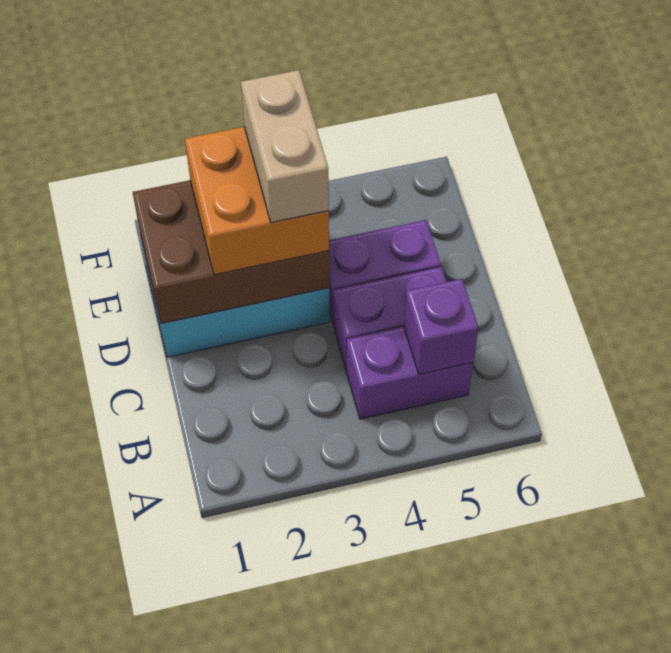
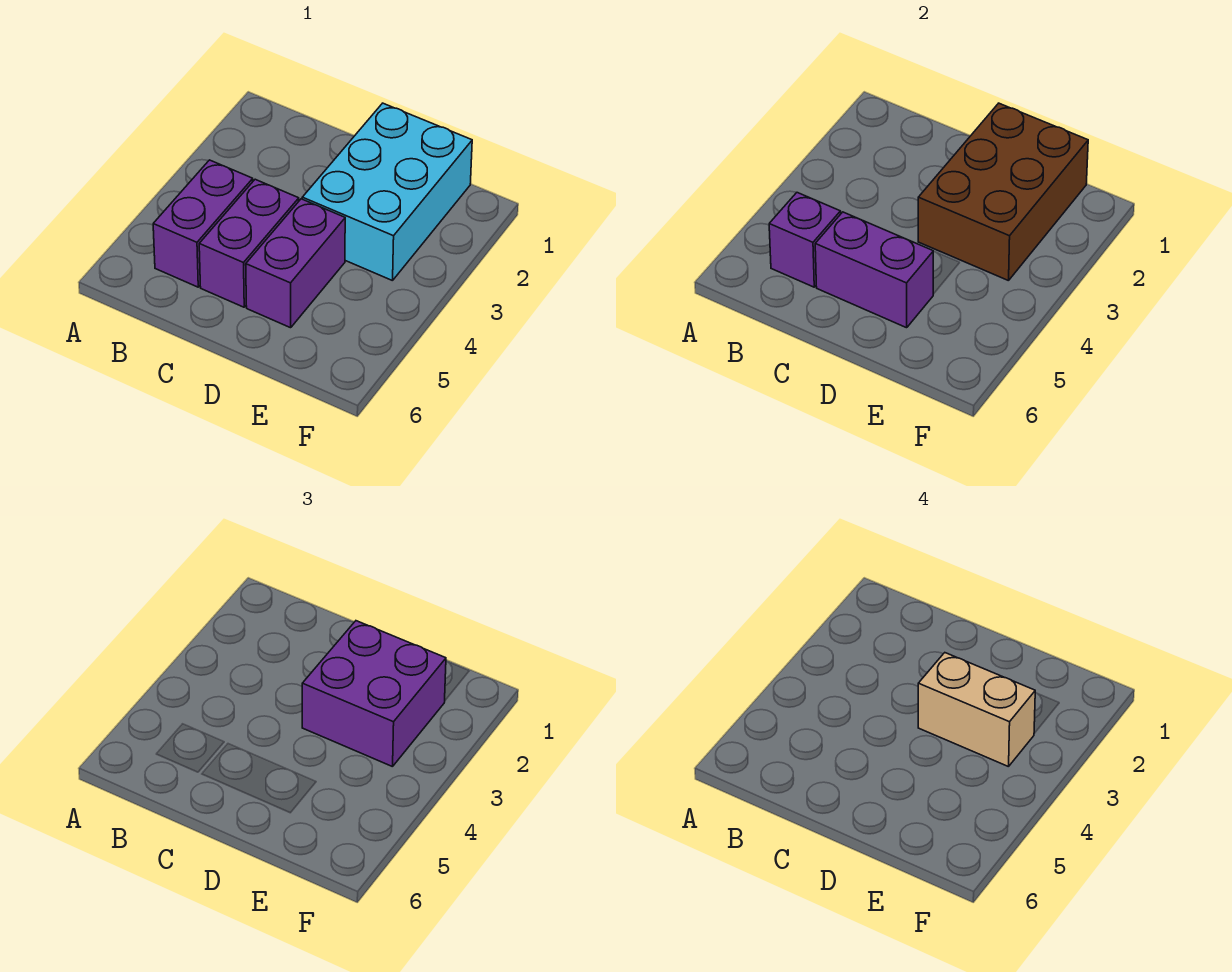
none -> purple 1x2 brick [815,212,933,328]
orange 2x2 brick [185,127,329,275] -> purple 2x2 brick [302,621,446,767]

